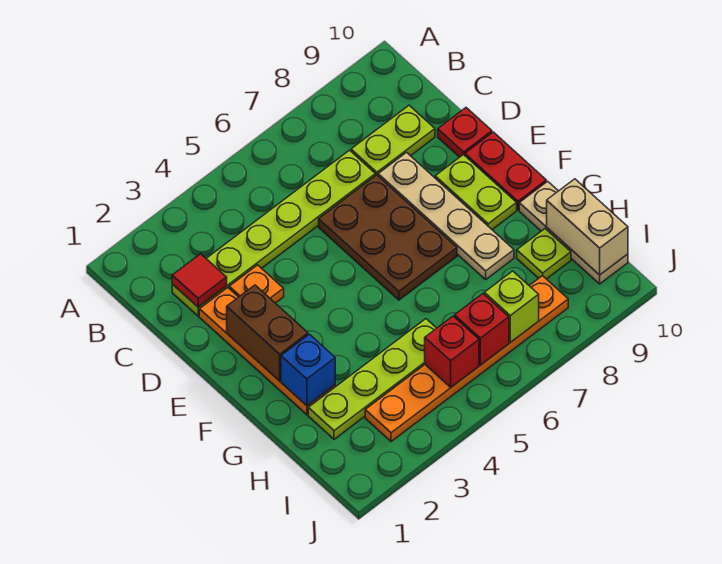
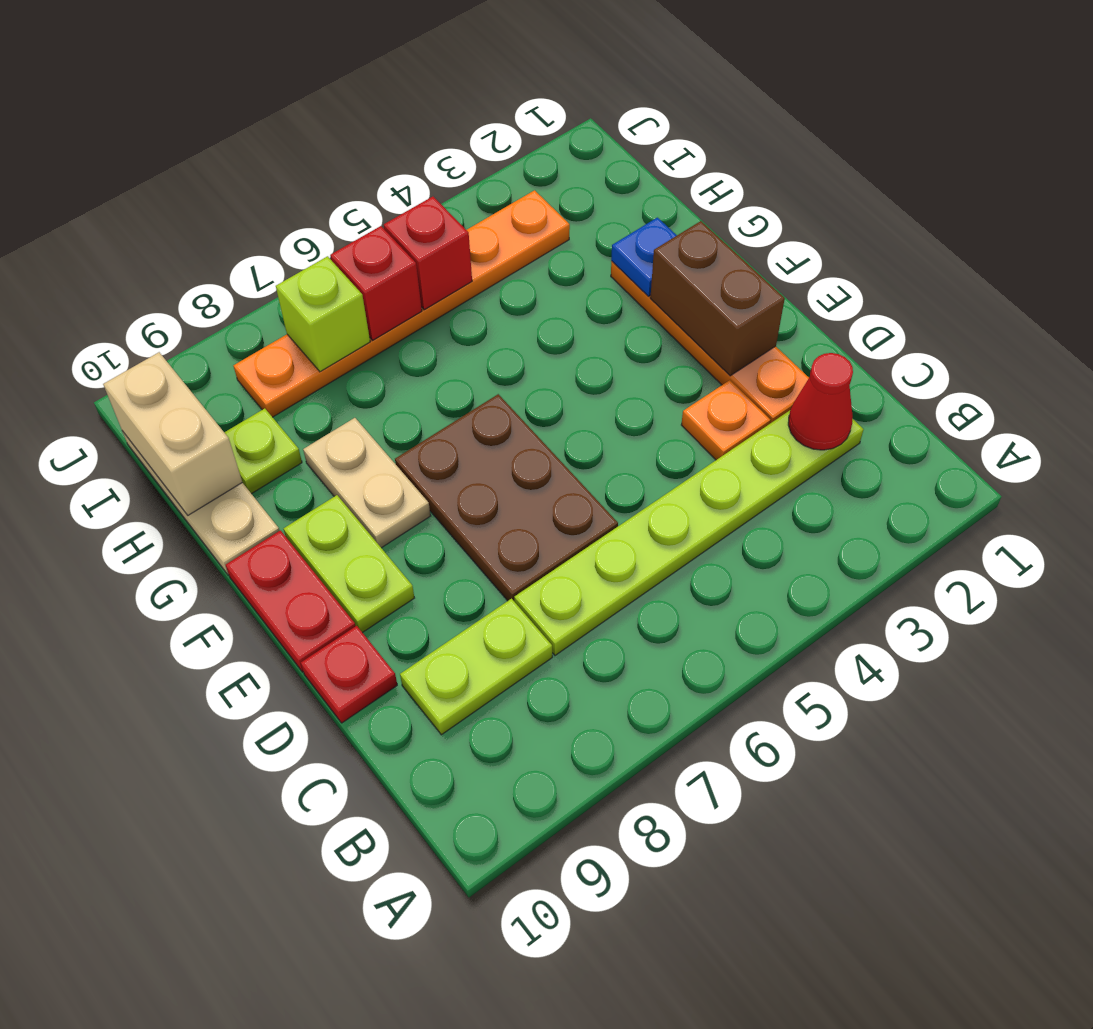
red 1x1 tile [172,254,227,307] -> red 1x1 cone [788,353,853,450]
tan 1x4 plate [378,153,514,279] -> tan 1x2 plate [303,418,430,548]
blue 1x1 brick [281,334,335,406] -> blue 1x1 plate [611,218,677,296]
lime 1x4 plate [308,319,437,439] -> none

